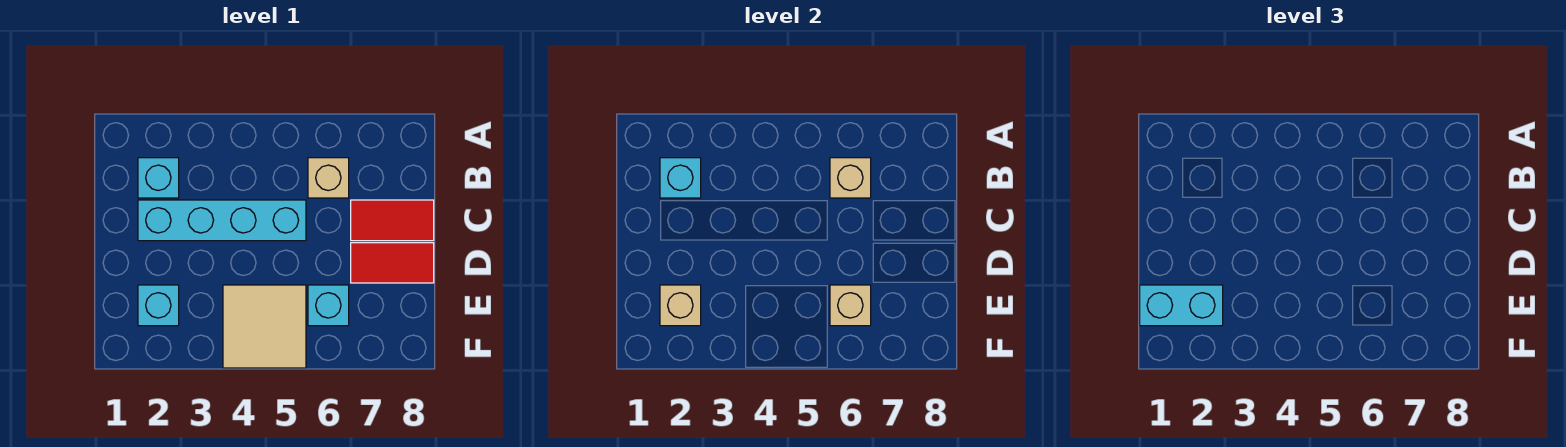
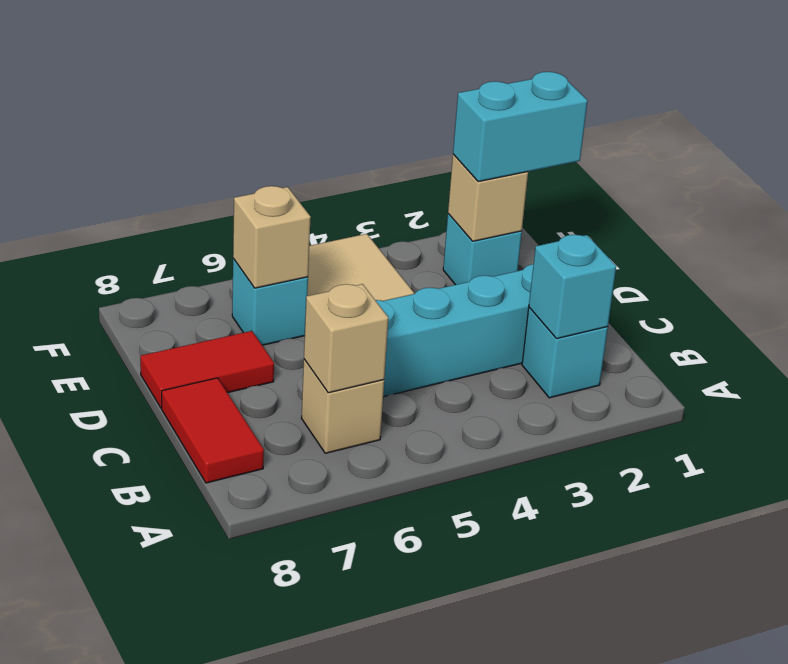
red 1x2 tile [351,200,434,241] -> red 1x2 tile turned to [162,378,264,483]

